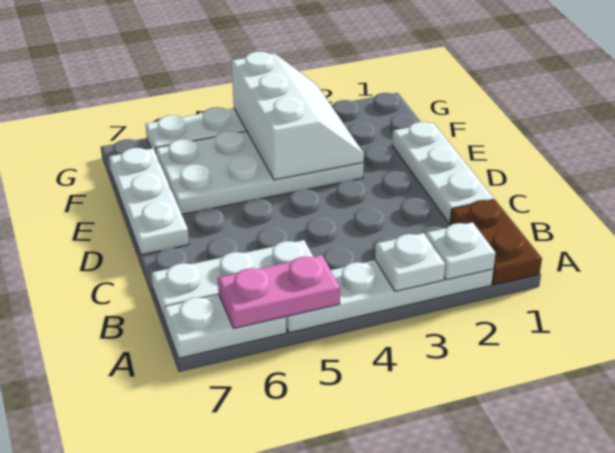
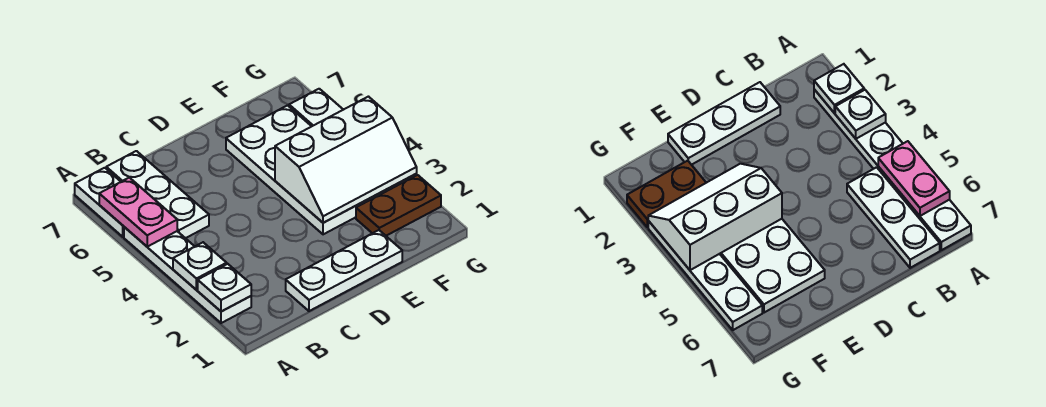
brown 1x2 plate [450,200,542,285] -> brown 1x2 plate moved to [356,175,441,236]
white 1x3 plate [109,148,189,255] -> none

